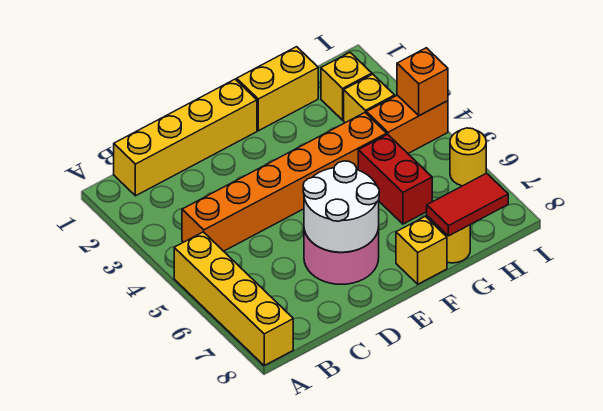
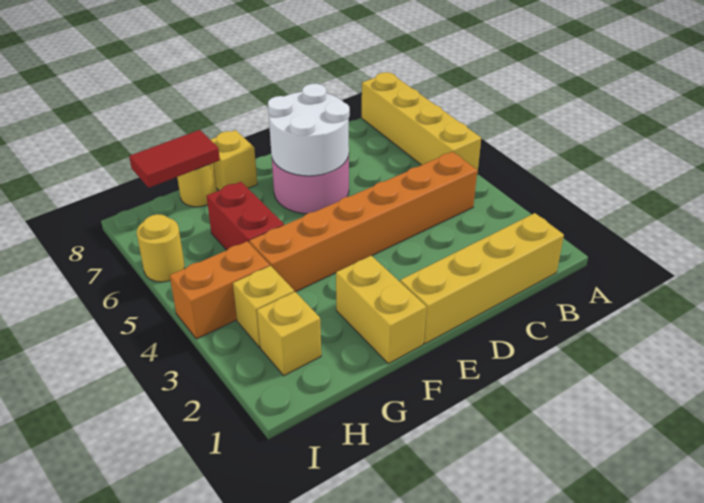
yellow 1x2 brick [237,47,318,131] -> yellow 1x2 brick turned to [336,256,426,364]
orange 1x1 brick [397,48,448,116] -> none

